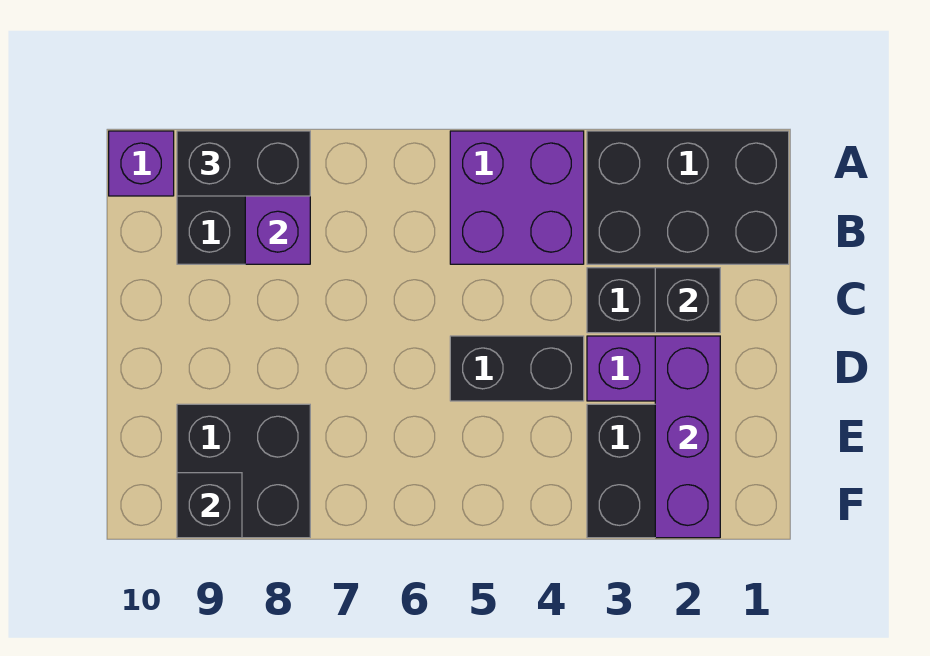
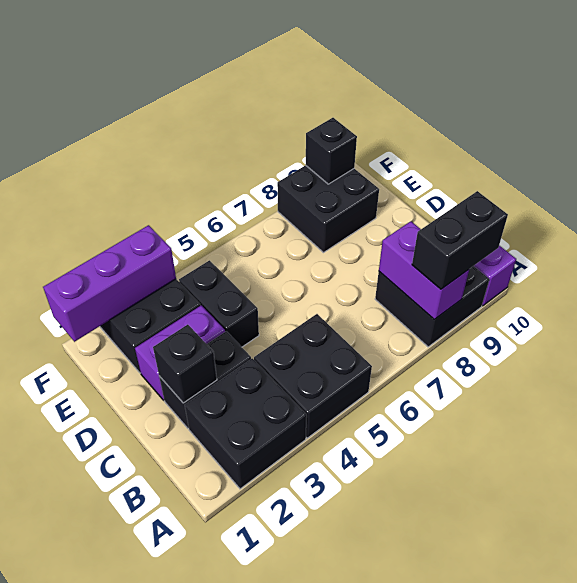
black 2x3 brick [587,131,789,264] -> black 2x2 brick [185,358,307,489]
purple 2x2 brick [450,131,584,264] -> black 2x2 brick [254,314,372,438]
purple 1x3 brick [655,336,720,538] -> purple 1x3 brick turned to [43,225,176,342]
black 1x2 brick [450,336,584,401] -> black 1x2 brick turned to [179,260,259,347]

